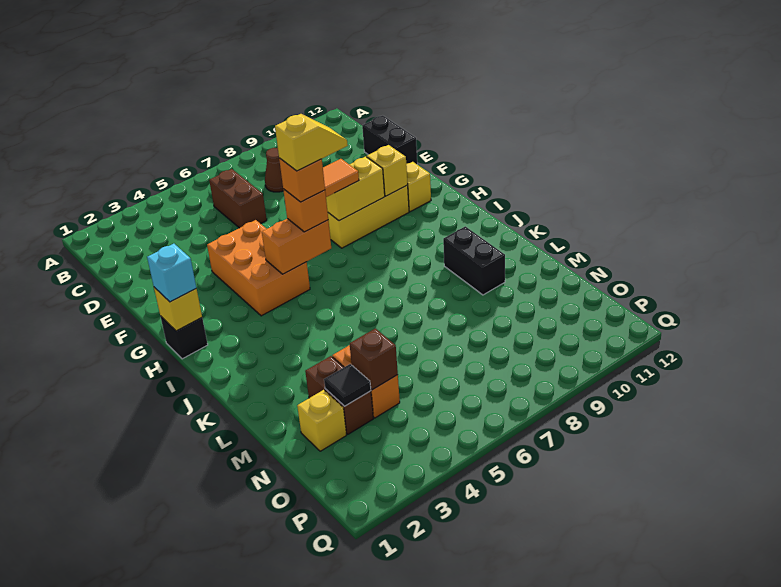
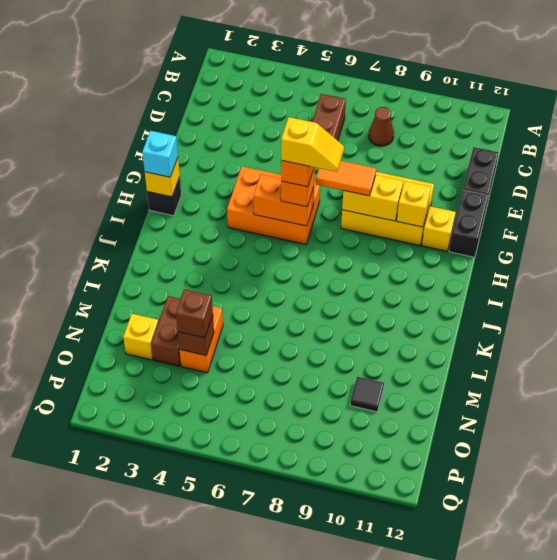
orange 2x3 brick [207,220,310,316] -> orange 2x3 brick turned to [227,166,320,244]
black 1x2 brick [443,226,505,295] -> black 1x2 brick moved to [449,190,489,257]
black 1x1 tile [324,364,371,406] -> black 1x1 tile moved to [350,377,384,412]
none -> brown 1x1 brick [176,289,213,338]

